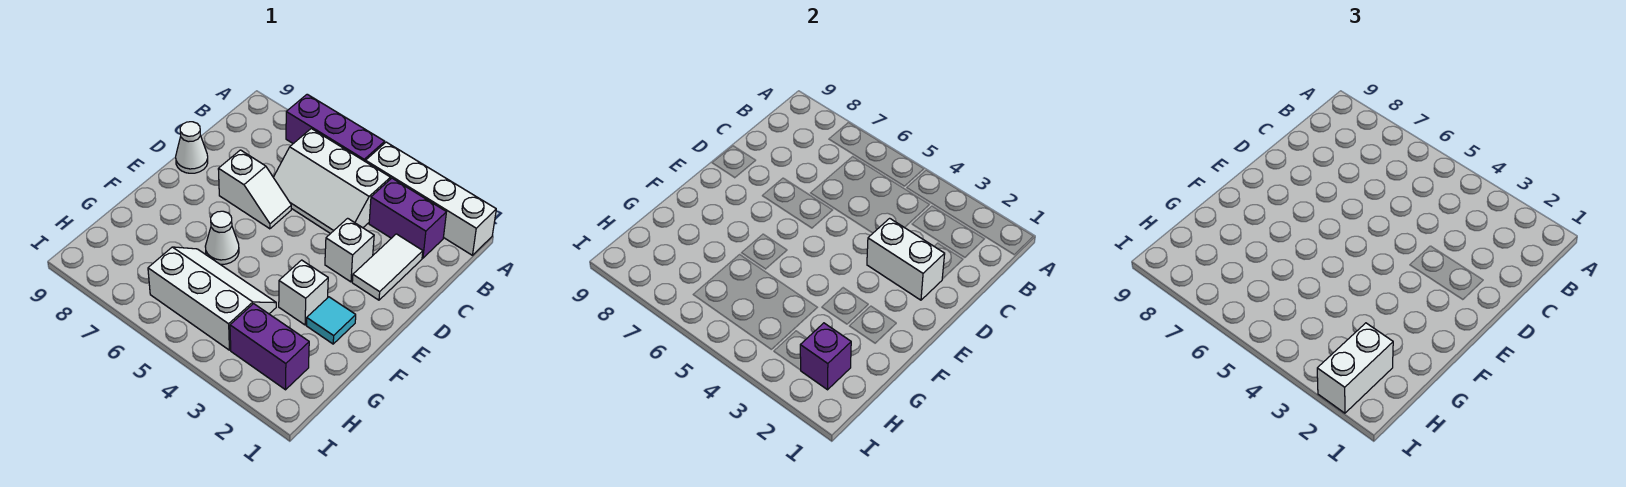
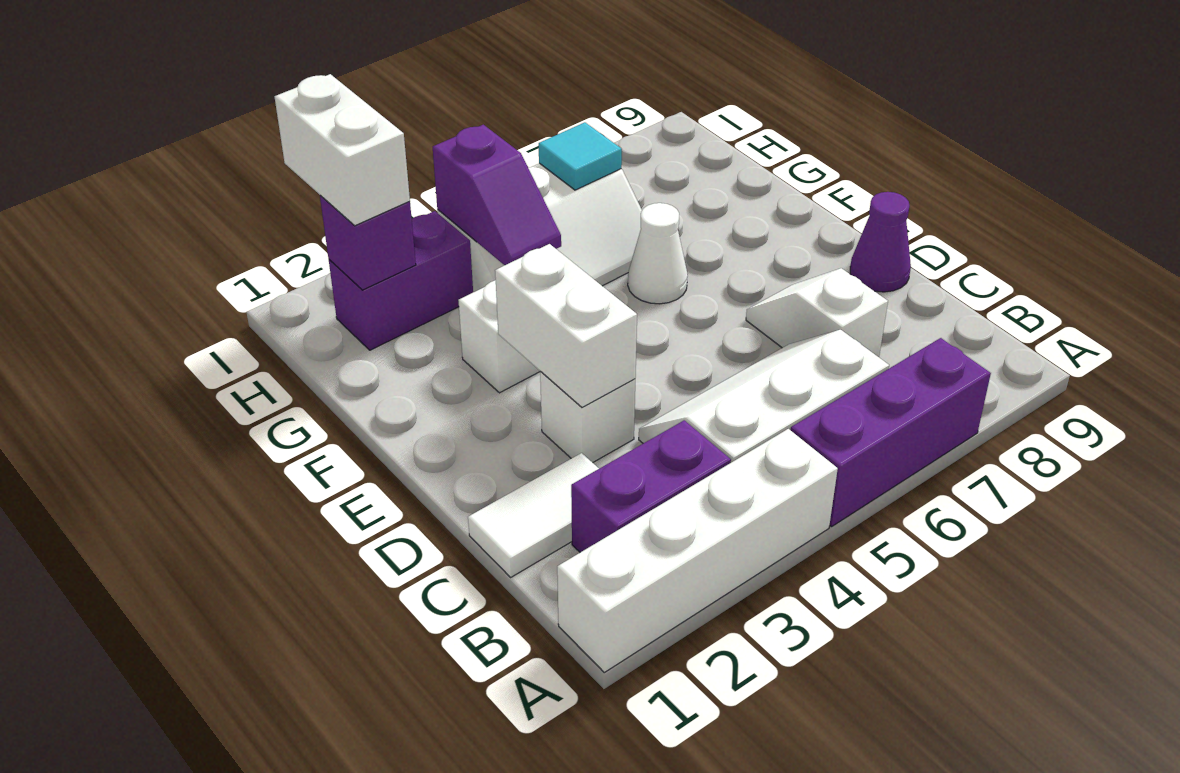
white 1x2 tile [352,234,423,300] -> white 1x2 tile turned to [468,453,599,577]
white 1x2 brick [867,218,945,300] -> white 1x2 brick turned to [495,244,637,407]
white 1x2 slope [218,150,291,229] -> white 1x2 slope turned to [746,268,888,357]
white 1x1 cone [176,122,208,173] -> purple 1x1 cone [850,192,911,292]
cyan 1x1 tile [306,297,356,344] -> cyan 1x1 tile moved to [539,122,622,190]
none -> purple 1x2 slope [433,125,561,265]

